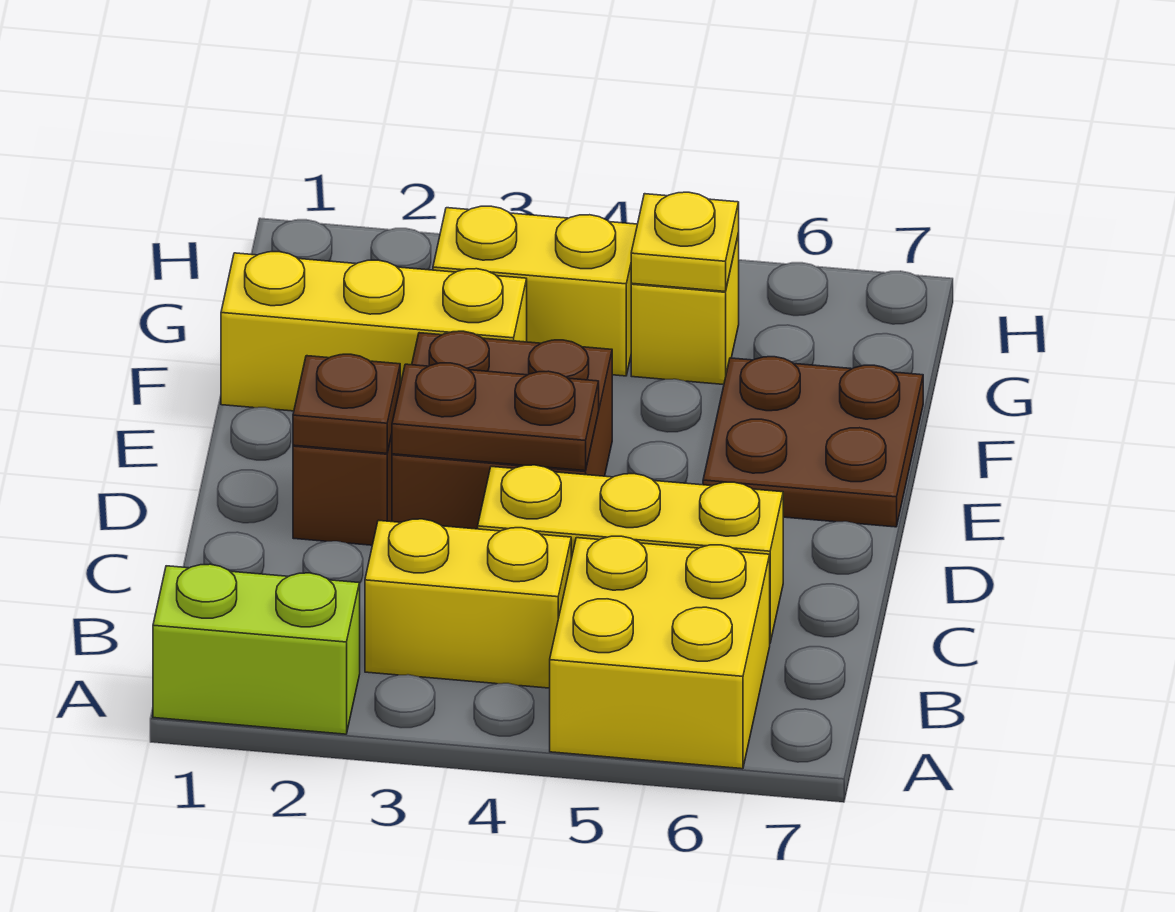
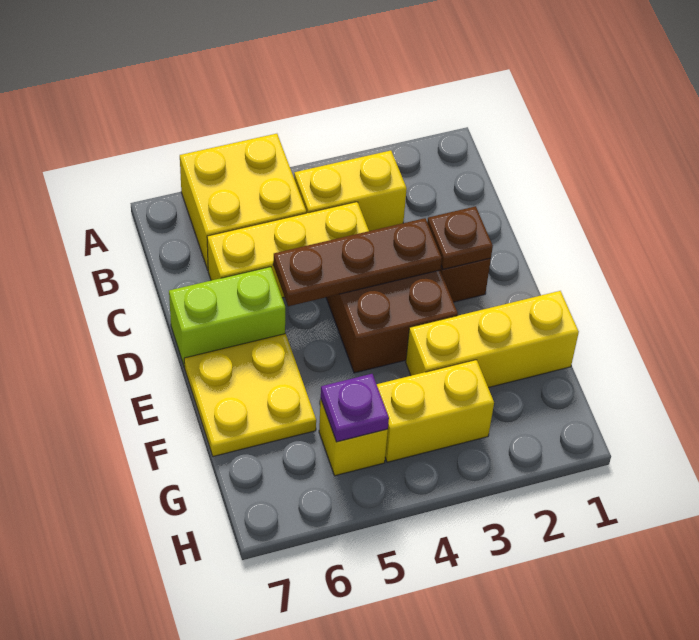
lime 1x2 brick [153,564,360,734] -> lime 1x2 brick moved to [169,267,285,367]
brown 1x2 plate [392,363,599,471] -> brown 1x3 plate [273,218,442,306]
brown 2x2 plate [703,357,923,527] -> yellow 2x2 plate [184,334,316,456]
yellow 1x1 plate [631,192,739,292] -> purple 1x1 plate [321,374,389,442]

